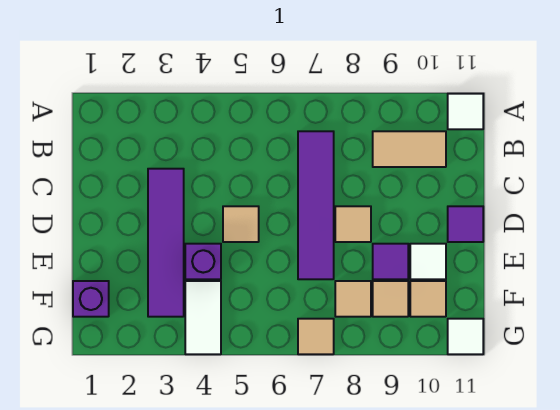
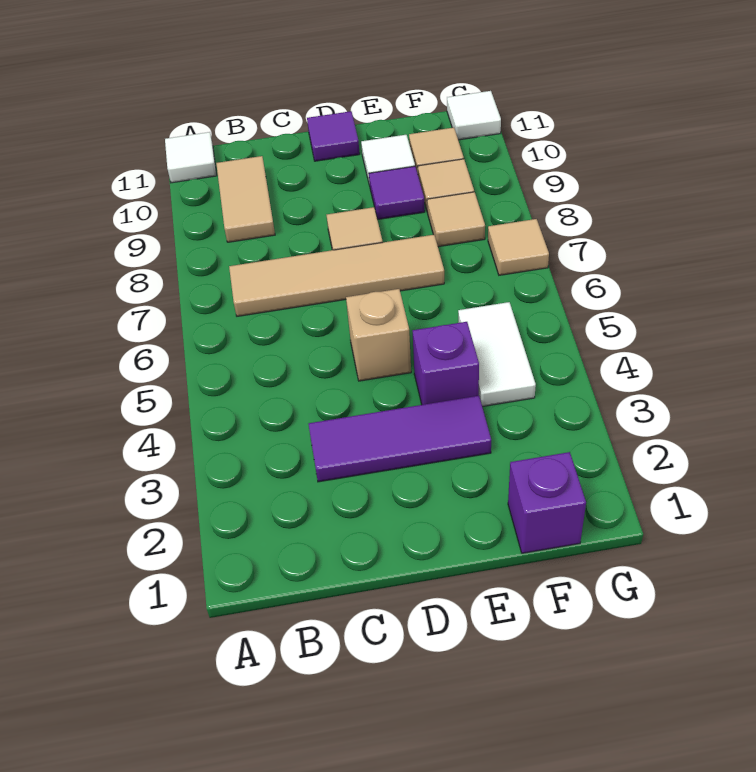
purple 1x4 tile [298,131,334,279] -> tan 1x4 tile [229,235,444,316]
purple 1x4 tile [148,169,184,317] -> purple 1x3 tile [309,396,491,482]
tan 1x1 tile [223,206,259,242] -> tan 1x1 brick [346,289,411,381]
white 1x2 tile [185,281,221,354] -> white 1x2 tile turned to [458,302,536,407]

